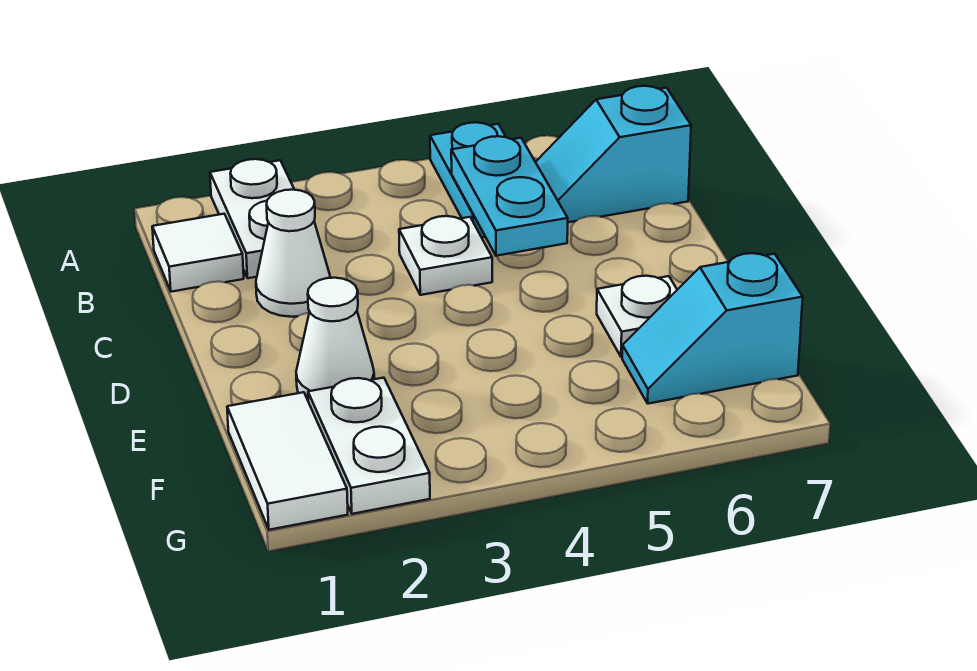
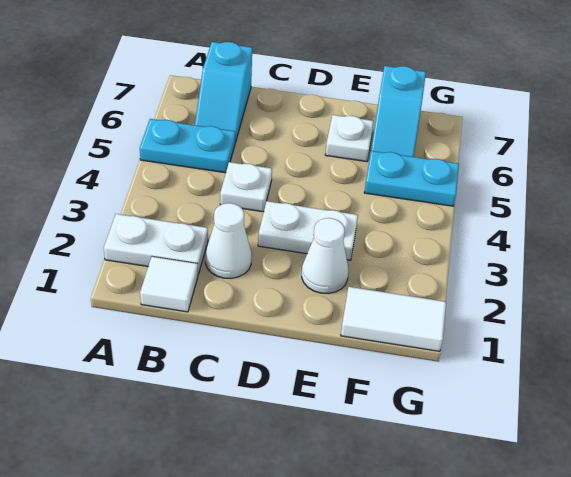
cyan 1x2 plate [451,136,568,256] -> cyan 1x2 plate moved to [364,151,459,206]
white 1x2 plate [308,378,430,514] -> white 1x2 plate moved to [258,201,358,260]

